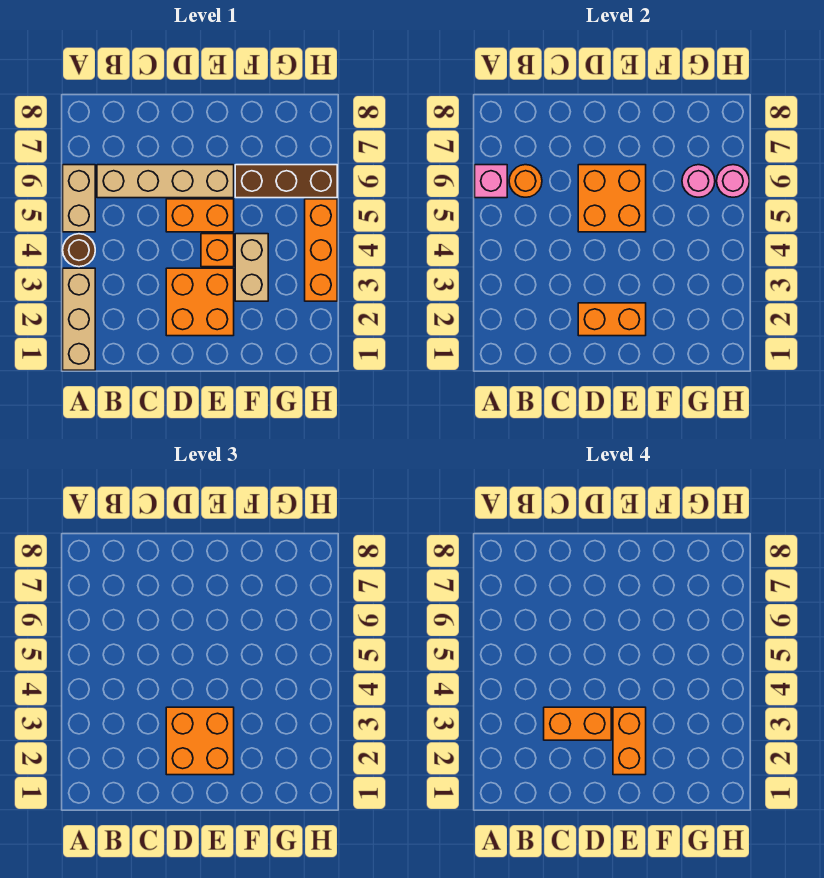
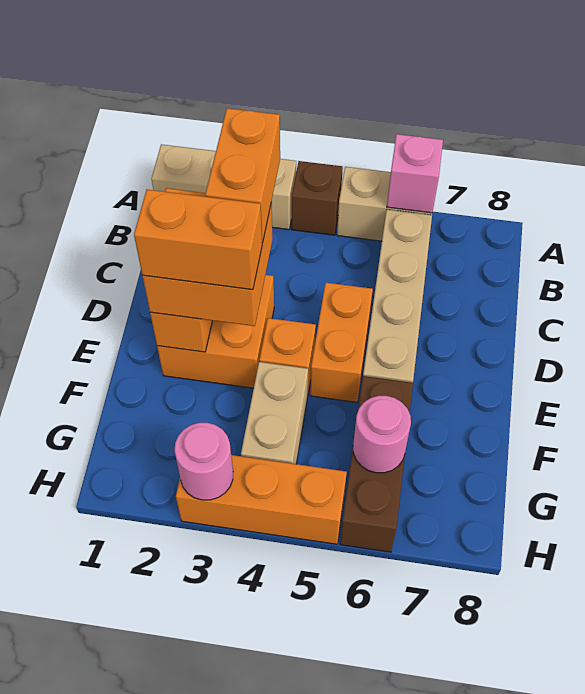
brown 1x1 round brick [63,234,95,267] -> brown 1x1 brick [292,161,343,235]
orange 1x1 round brick [509,165,542,197] -> none
orange 2x2 brick [578,165,646,232] -> none
tan 1x2 brick [235,234,268,301] -> tan 1x2 brick turned to [241,362,308,464]
pink 1x1 round brick [717,165,749,197] -> pink 1x1 round brick moved to [175,423,233,500]

